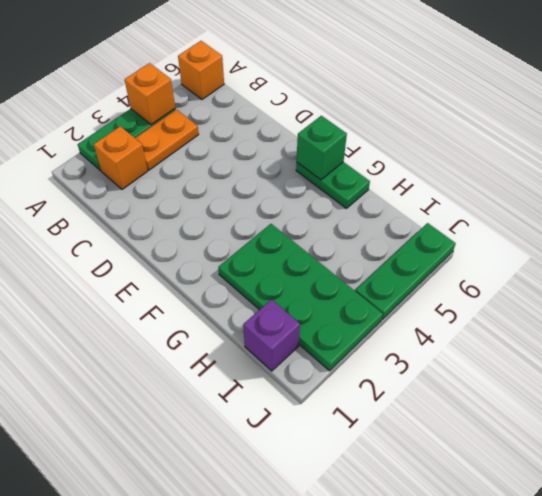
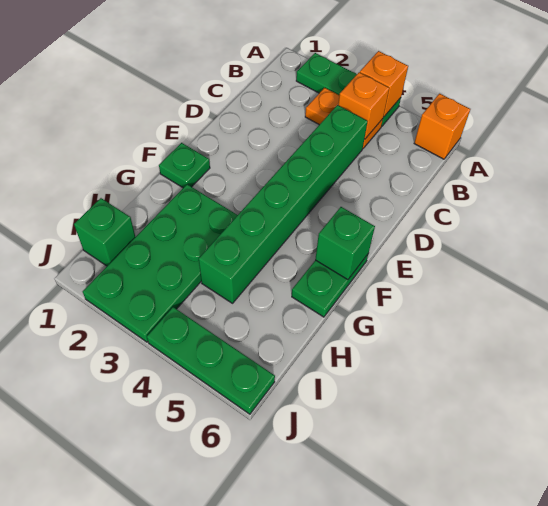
orange 1x1 brick [94,126,148,189] -> orange 1x1 brick moved to [338,72,389,139]
none -> green 1x6 brick [199,105,368,303]
none -> green 1x1 plate [159,143,210,188]
purple 1x1 brick [243,300,300,371] -> green 1x1 brick [74,198,135,266]

